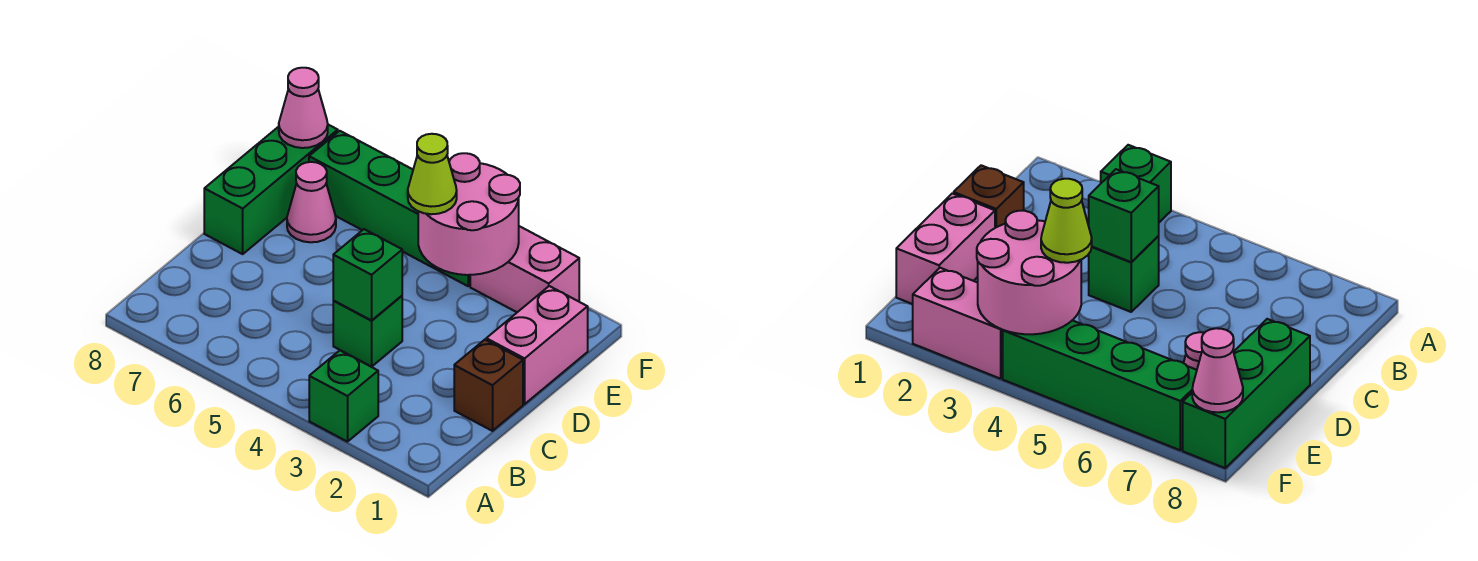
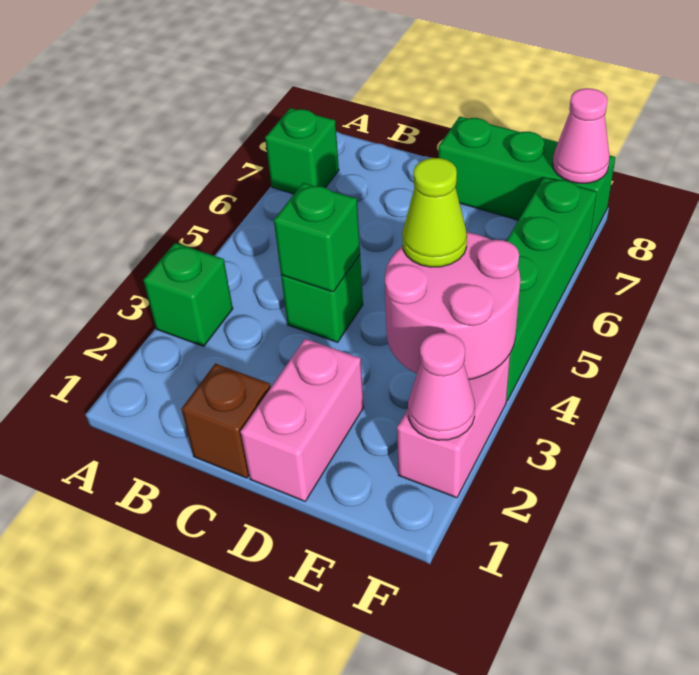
none -> green 1x1 brick [265,108,339,194]
pink 1x2 brick [486,286,588,404] -> pink 1x2 brick turned to [241,339,364,501]
pink 1x1 cone [287,162,336,242] -> pink 1x1 cone moved to [408,332,475,440]

